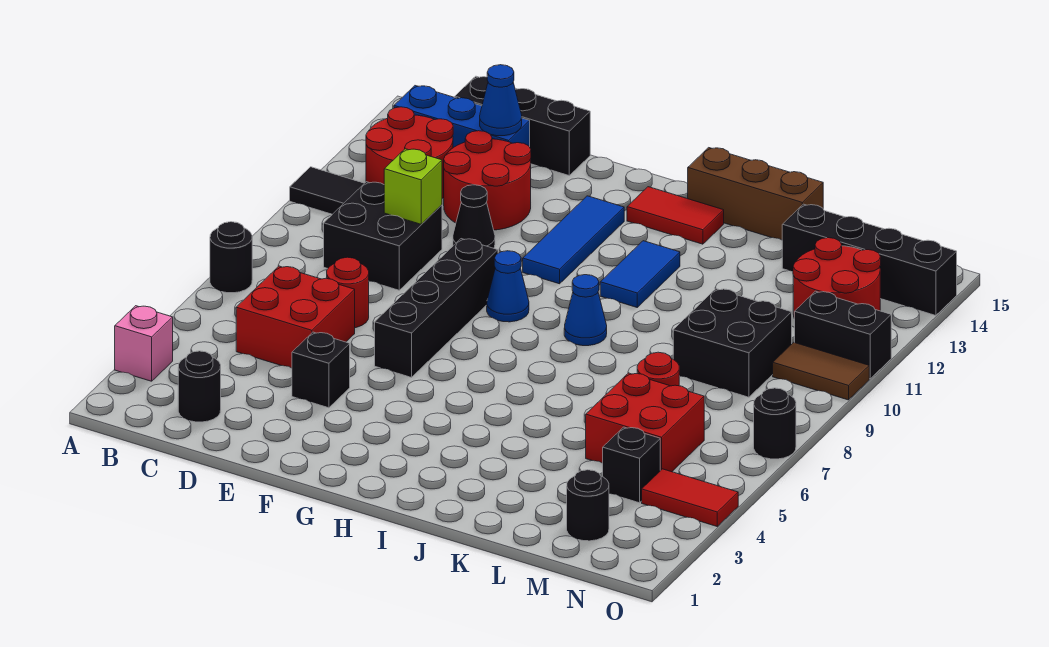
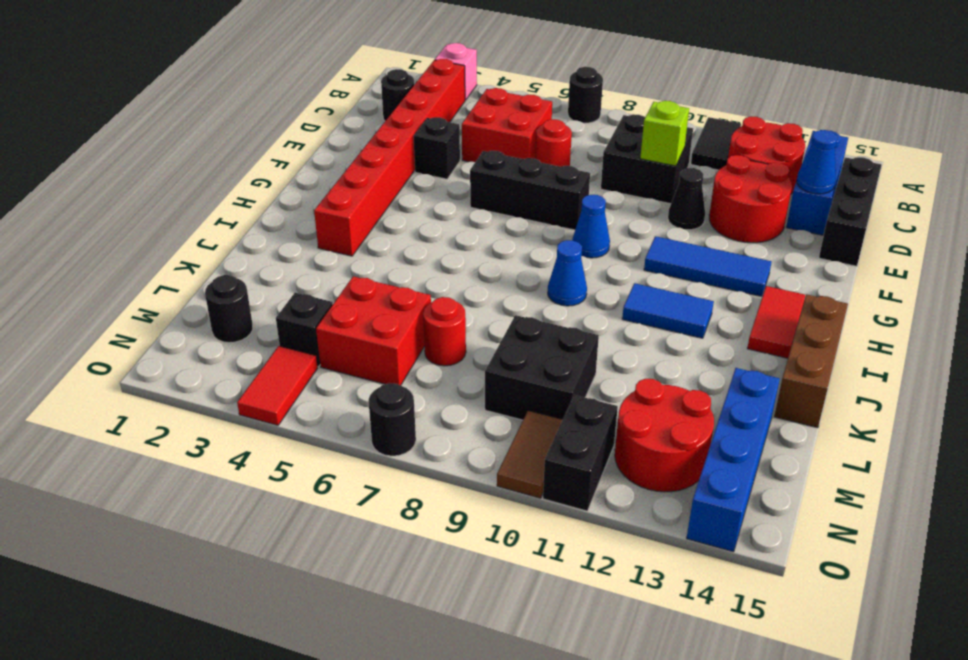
none -> red 1x8 brick [314,59,465,256]
black 1x4 brick [375,239,498,377] -> black 1x3 brick [470,151,590,230]
black 1x4 brick [782,204,957,315] -> blue 1x4 brick [687,368,780,552]

